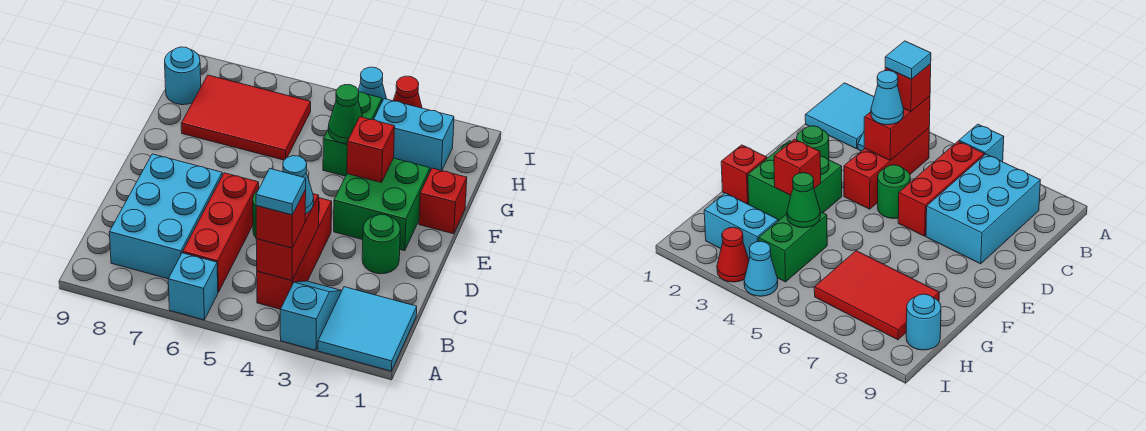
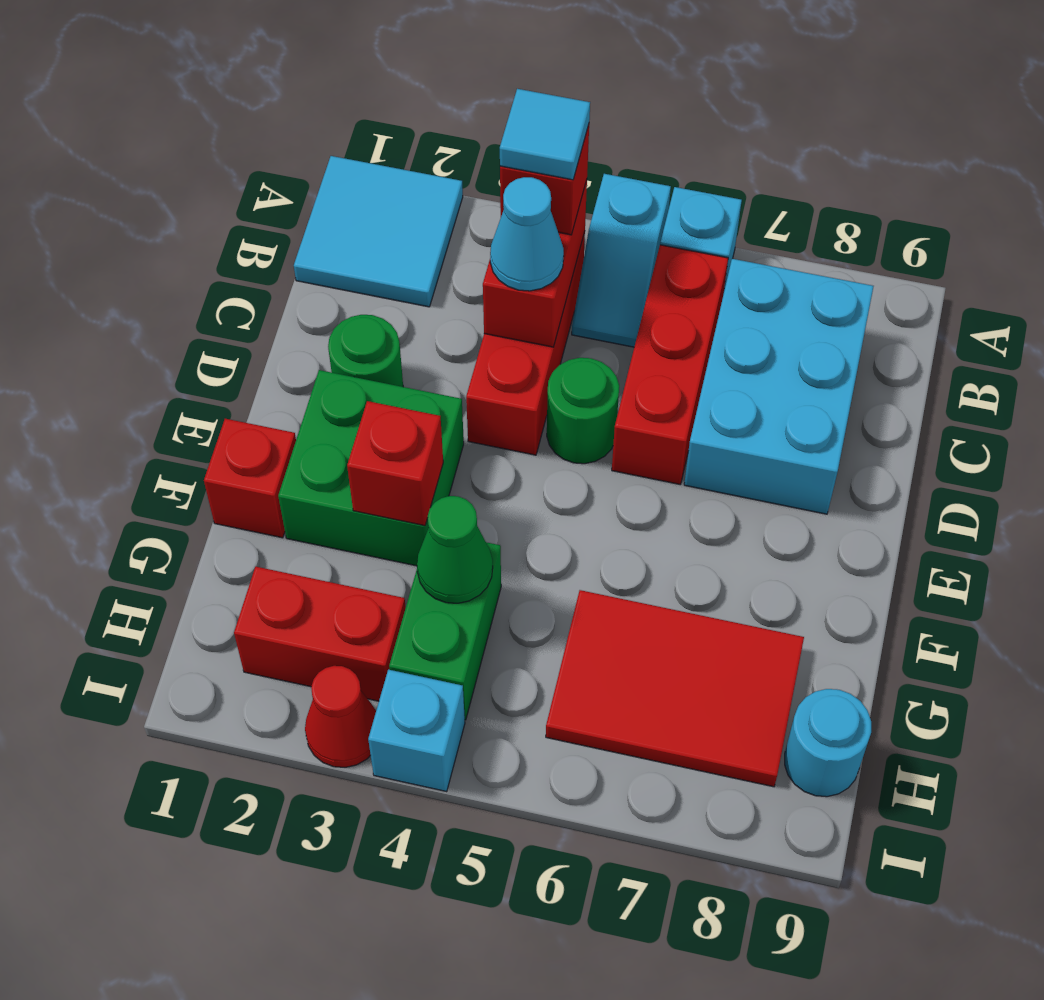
cyan 1x2 slope [280,281,342,350] -> cyan 1x2 slope moved to [572,174,671,347]
cyan 1x2 brick [374,99,454,171] -> red 1x2 brick [234,567,406,701]
cyan 1x1 cone [358,67,387,101] -> cyan 1x1 brick [368,670,465,791]

